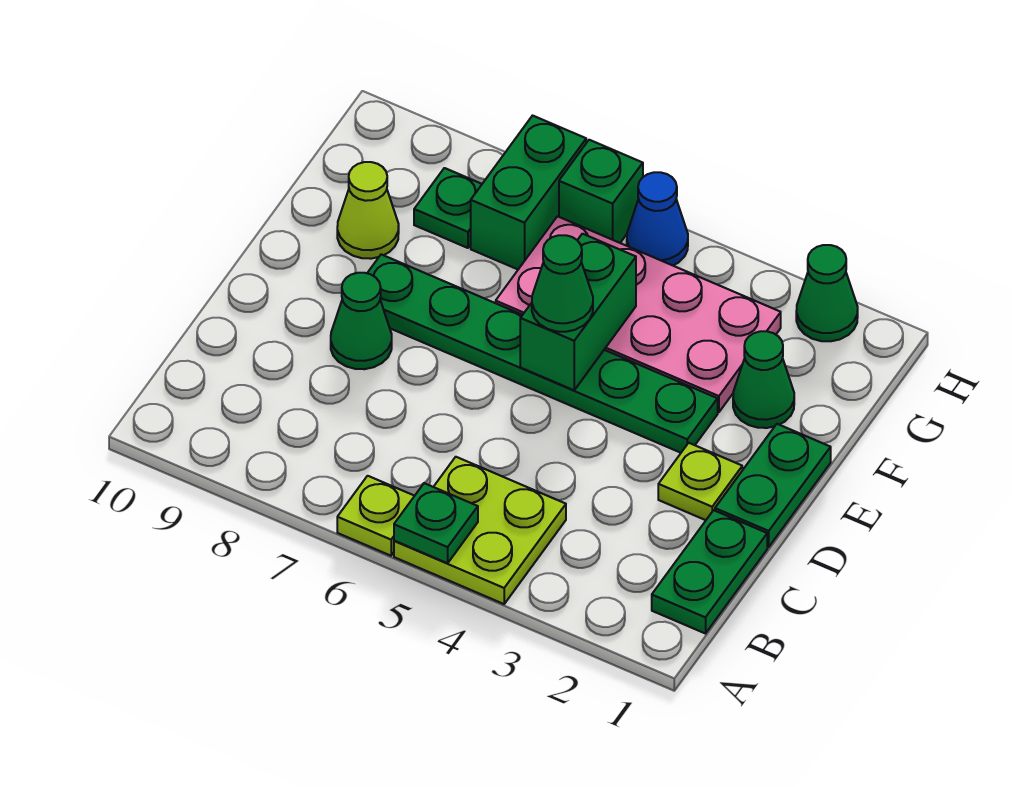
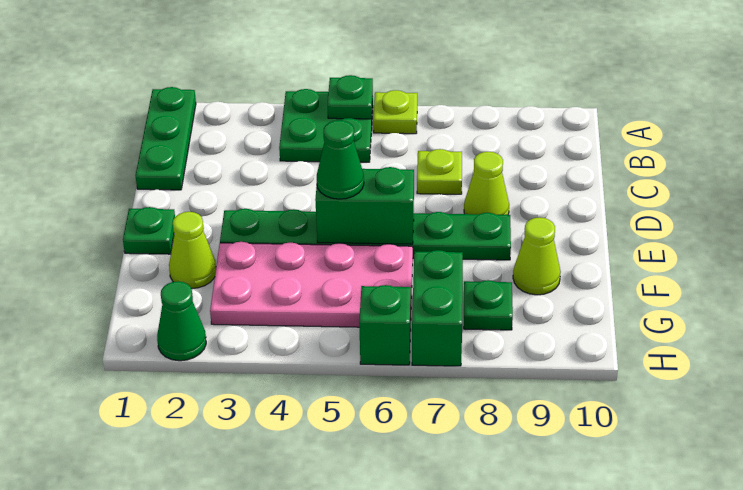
lime 2x2 plate [394,457,566,604] -> green 2x2 plate [279,89,373,162]
green 1x2 plate [652,510,767,634] -> green 1x3 plate [136,87,196,190]
green 1x2 plate [715,424,831,547] -> green 1x1 plate [123,207,175,254]
lime 1x1 plate [658,443,742,520] -> lime 1x1 plate moved to [417,149,462,194]
green 1x1 cone [331,273,392,369] -> lime 1x1 cone [464,152,509,215]
green 1x2 brick [520,234,636,390] -> green 1x2 brick turned to [315,167,414,244]
green 1x1 cone [733,331,794,428] -> lime 1x1 cone [169,212,216,289]
blue 1x1 cone [627,172,688,265] -> none

